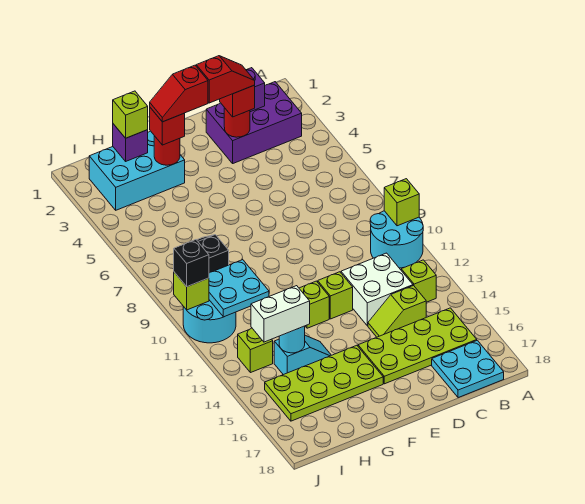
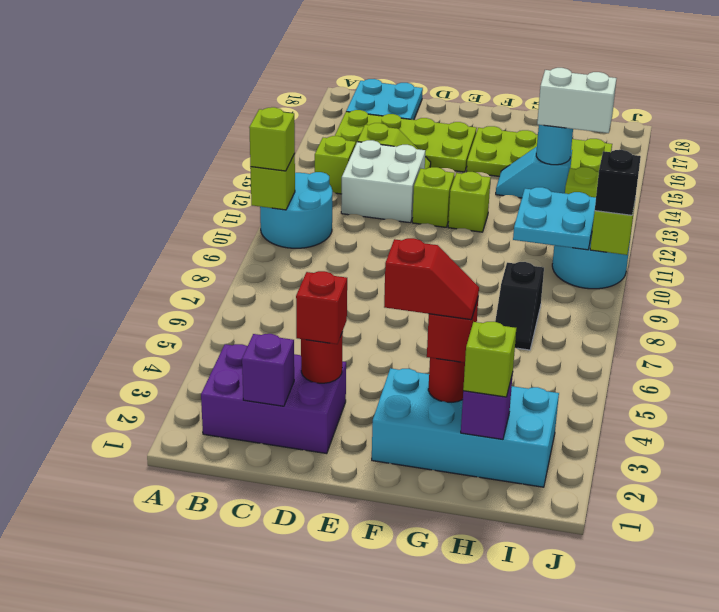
none -> lime 1x1 brick [249,107,295,171]
red 1x2 slope [196,56,255,103] -> none
cyan 2x3 brick [89,131,185,210] -> cyan 2x4 brick [372,368,559,487]

